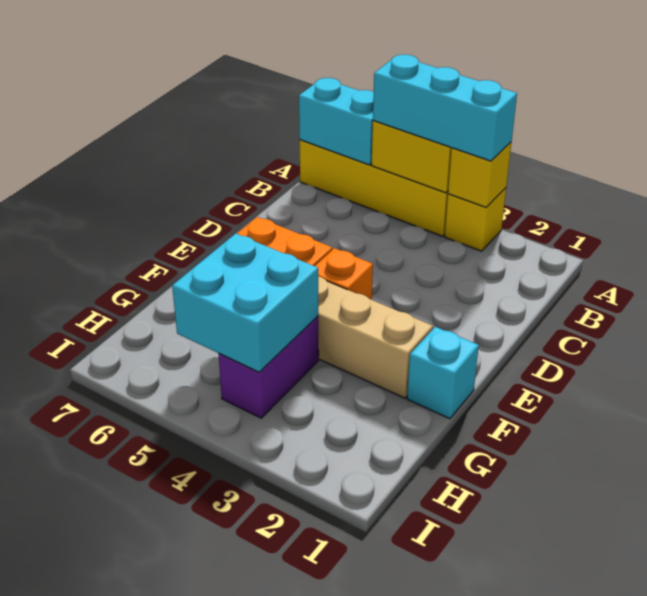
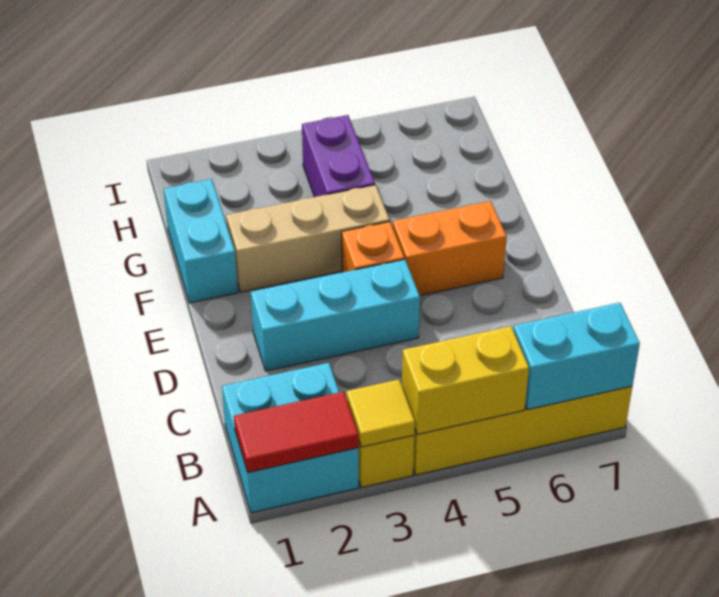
none -> red 1x2 tile [234,392,359,473]
yellow 1x1 brick [448,142,511,207] -> yellow 1x1 tile [346,380,415,447]
cyan 1x3 brick [373,55,517,161] -> cyan 1x3 brick moved to [251,259,420,371]
cyan 1x1 brick [407,327,479,419] -> cyan 1x2 brick [164,179,238,303]
cyan 2x2 brick [172,233,318,372] -> cyan 2x2 brick moved to [222,363,359,513]

